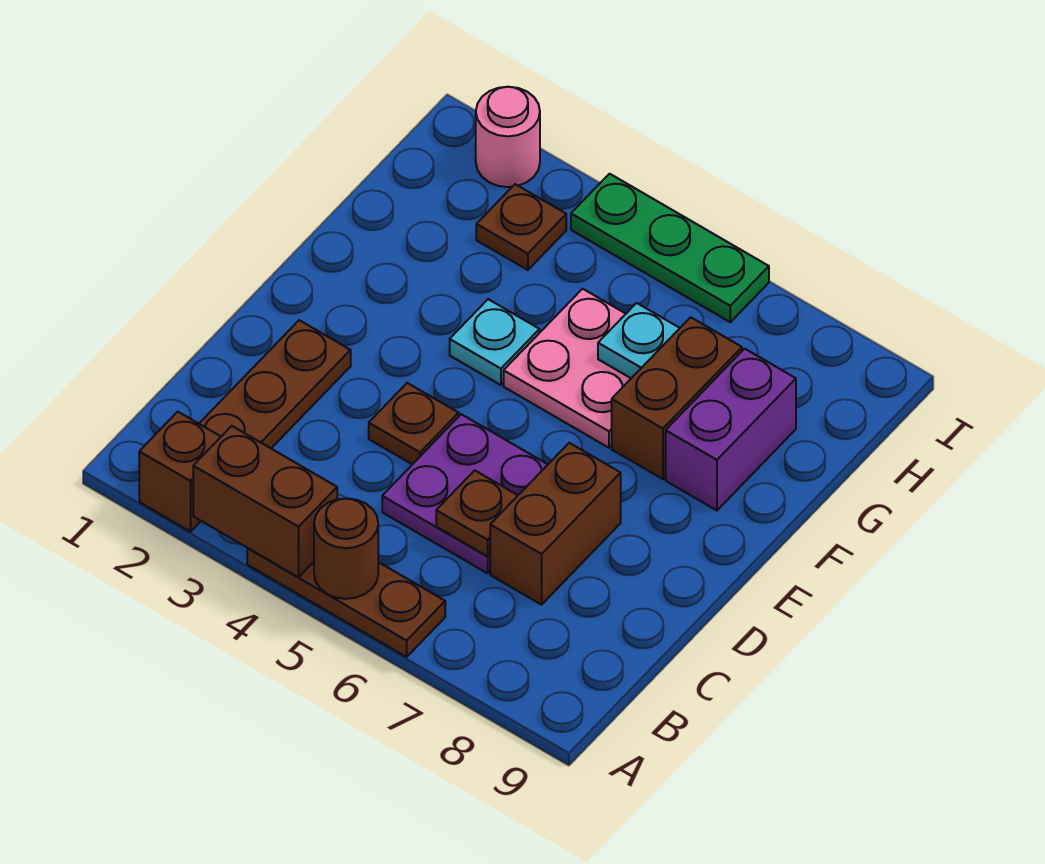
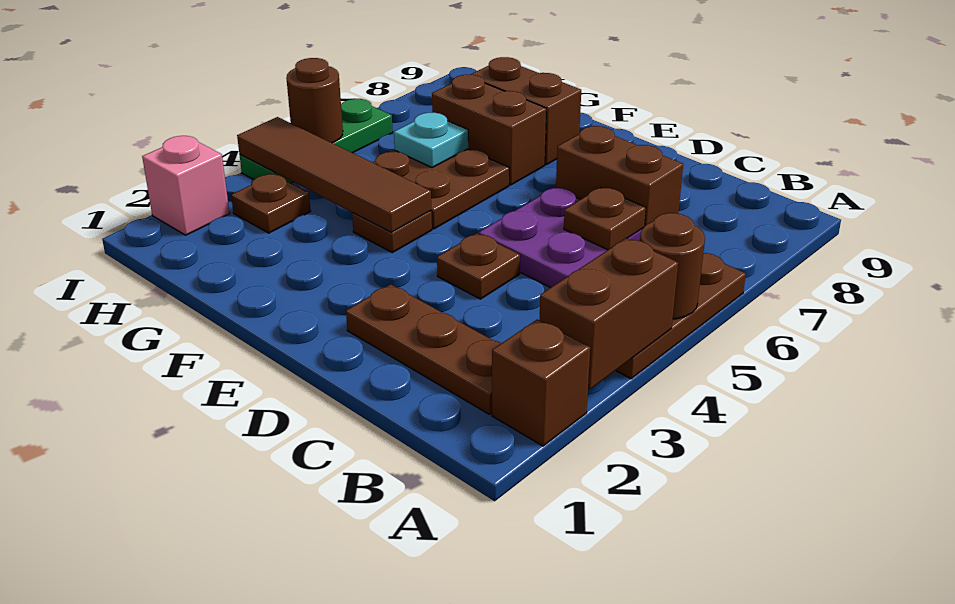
cyan 1x1 plate [450,299,540,385] -> brown 1x1 plate [352,211,432,253]
none -> brown 1x4 tile [237,117,431,232]
pink 2x2 plate [504,289,631,448] -> brown 2x2 plate [373,149,509,229]
purple 1x2 brick [666,349,796,510] -> brown 1x2 brick [470,57,581,165]
pink 1x1 round brick [476,87,540,187] -> pink 1x1 brick [142,136,230,235]
none -> brown 1x1 round brick [286,58,343,143]

